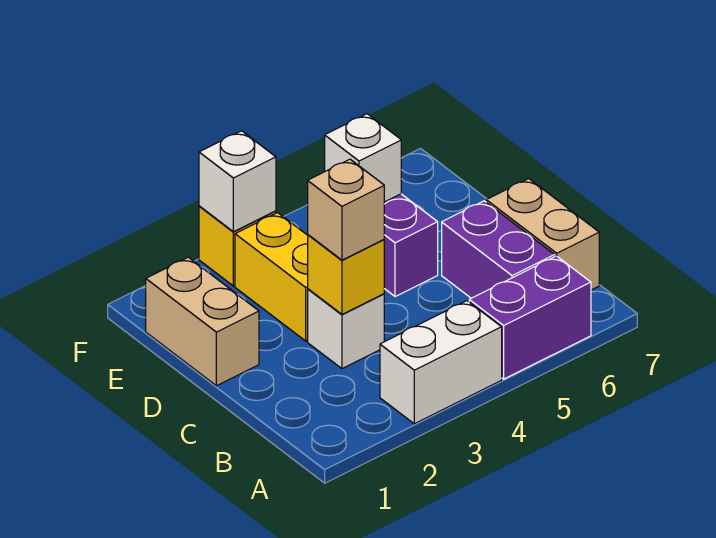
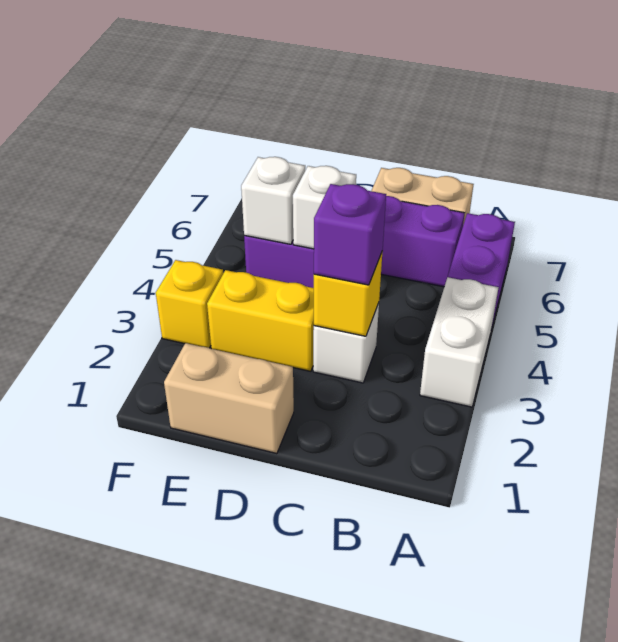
tan 1x1 brick [308,159,384,260] -> purple 1x1 brick [314,184,386,285]
white 1x1 brick [199,131,276,232] -> white 1x1 brick moved to [293,166,356,249]

